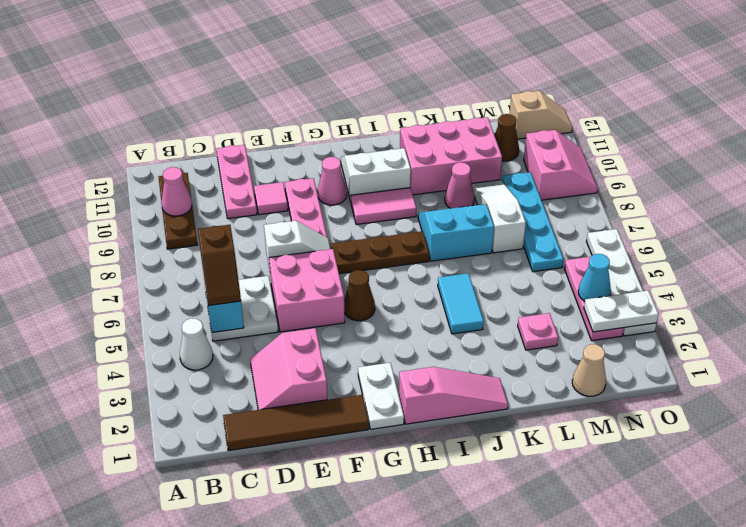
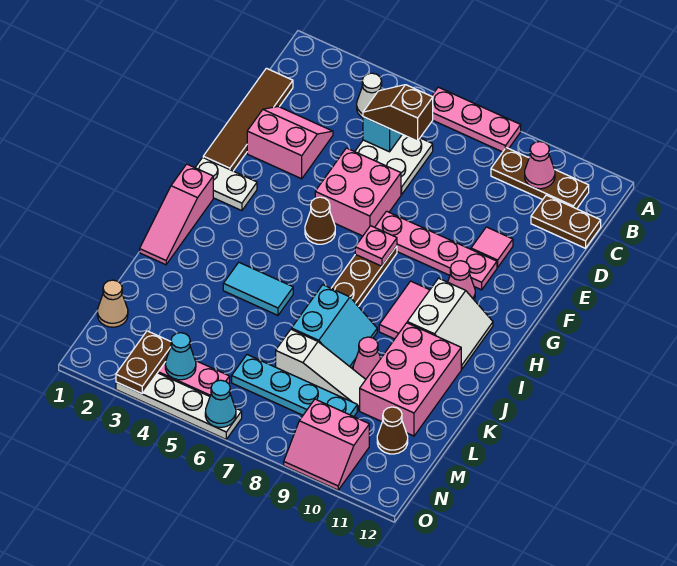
none -> brown 1x2 plate [531,195,601,248]
pink 1x3 plate [217,145,257,219] -> pink 1x3 plate moved to [432,87,521,152]
white 1x2 slope [264,221,331,270] -> none
pink 1x1 plate [518,313,558,350] -> pink 1x1 plate moved to [355,226,397,266]
white 1x2 plate [584,291,659,332] -> brown 1x2 plate [116,331,171,394]
tan 1x2 slope [510,91,572,139] -> none
none -> cyan 1x1 cone [205,380,236,427]

